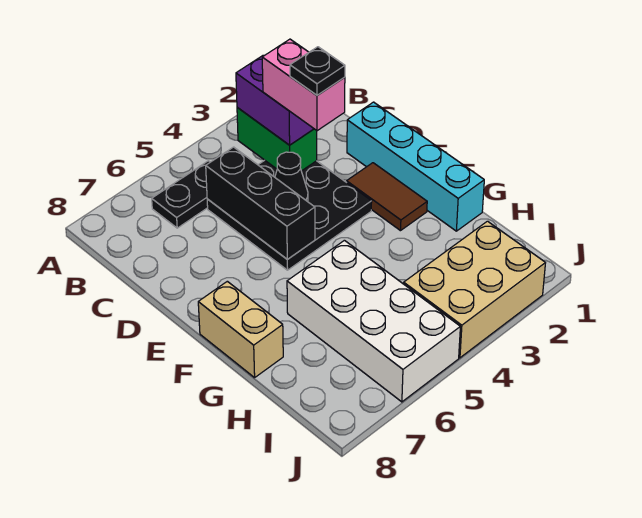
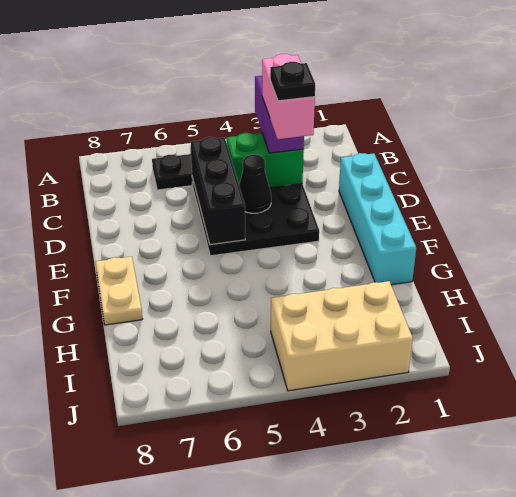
green 1x2 brick [237,108,317,171] -> green 1x2 brick turned to [227,133,304,188]
brown 1x2 tile [347,163,427,231] -> none
tan 1x2 brick [198,281,283,378] -> tan 1x2 plate [96,257,142,325]
white 2x4 brick [287,240,460,402] -> none

